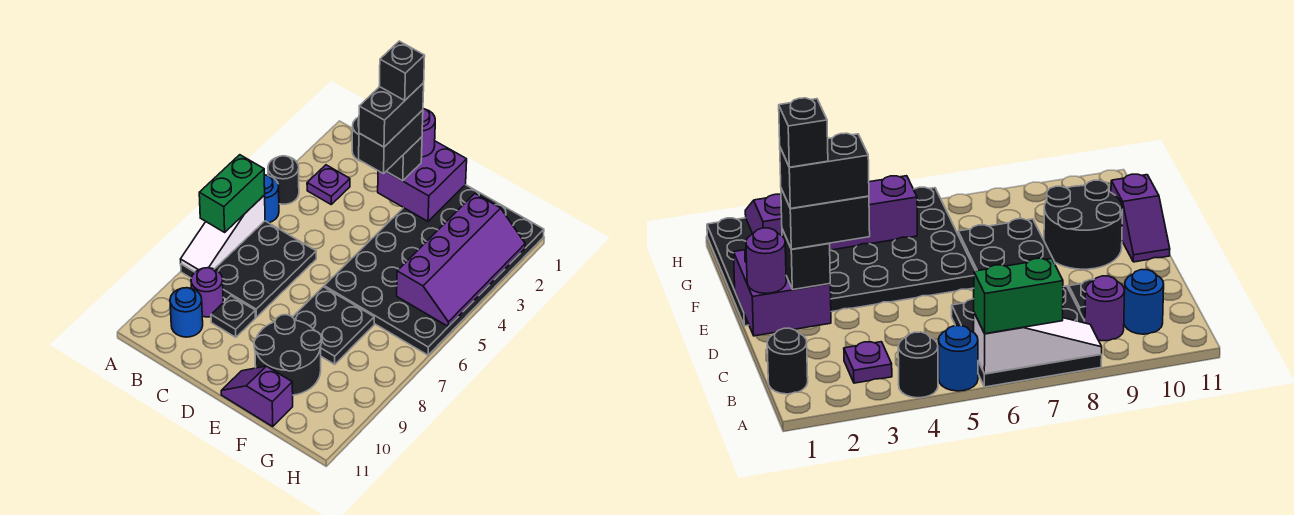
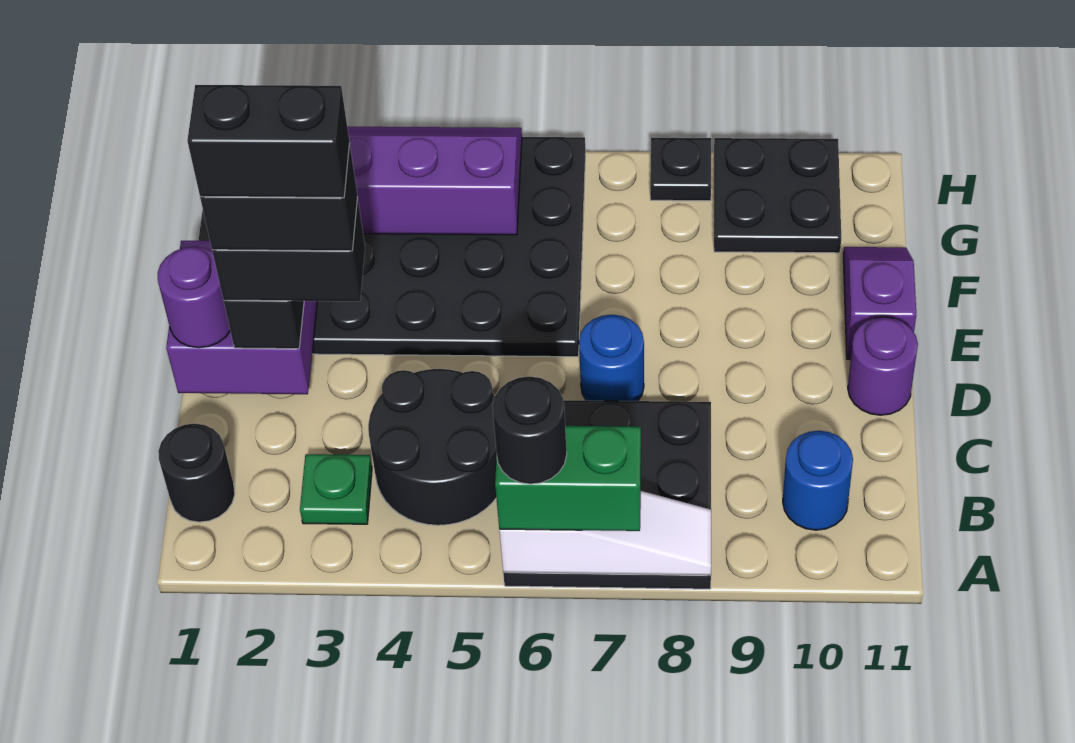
black 1x1 round brick [268,156,299,204] -> black 1x1 round brick moved to [492,376,567,484]
blue 1x1 round brick [264,175,279,223] -> blue 1x1 round brick moved to [579,315,644,401]
purple 1x1 plate [307,165,350,204] -> green 1x1 plate [300,454,372,524]
purple 1x1 round brick [191,268,223,317] -> purple 1x1 round brick moved to [848,317,918,415]
black 1x1 plate [211,296,255,337] -> black 1x1 plate moved to [650,138,711,201]
black 1x1 brick [379,41,425,100] -> black 1x2 brick [187,85,350,198]
black 2x2 plate [293,287,374,364] -> black 2x2 plate moved to [714,138,841,253]
black 2x2 round brick [254,315,321,395] -> black 2x2 round brick moved to [368,369,497,525]
purple 1x2 slope [221,366,293,426] -> purple 1x2 slope turned to [843,247,916,360]

